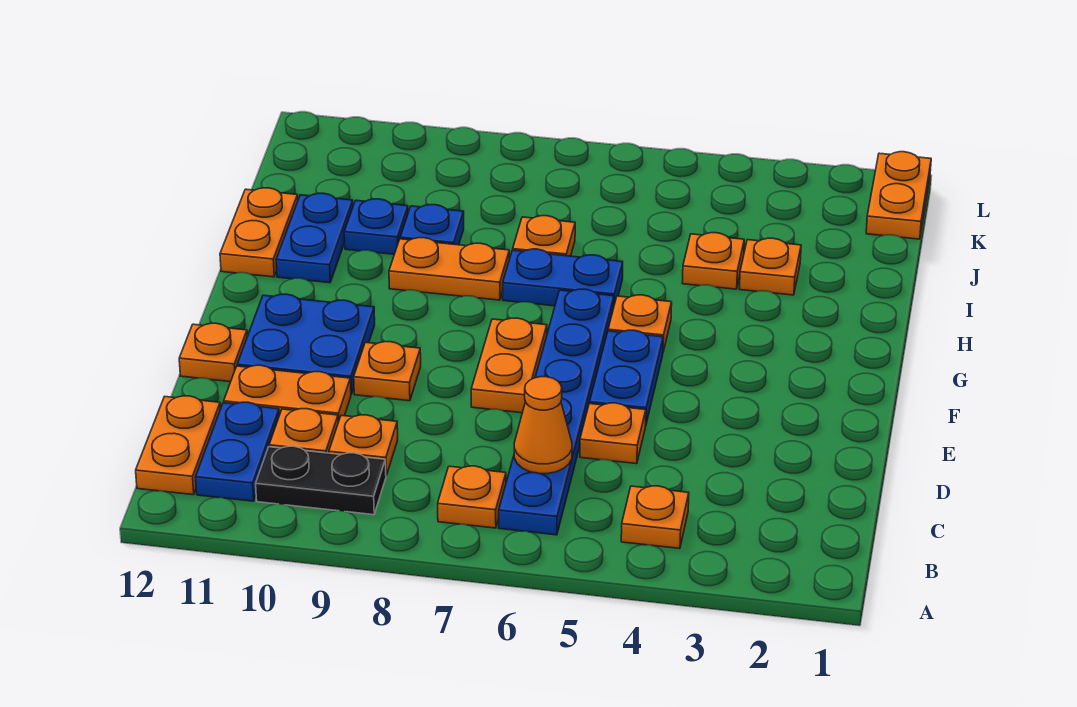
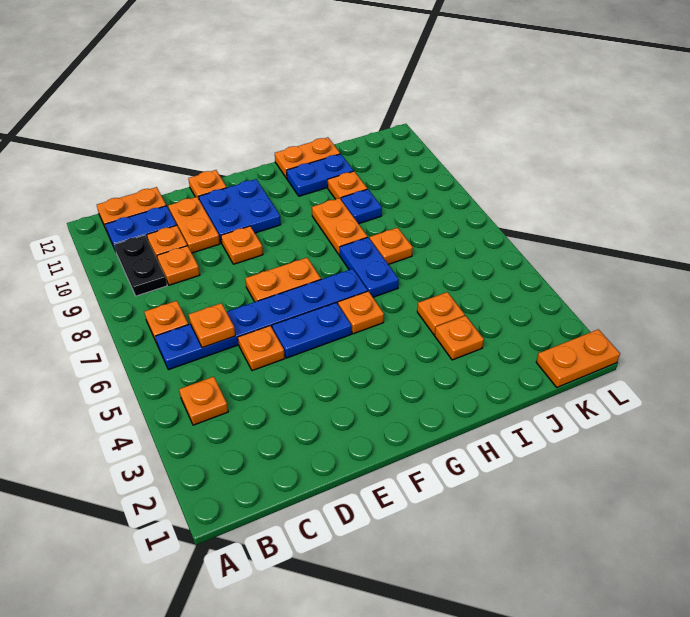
orange 1x1 cone [514,377,572,474] -> orange 1x1 plate [189,303,235,348]
blue 1x1 plate [344,199,408,254] -> orange 1x1 plate [328,171,367,199]

